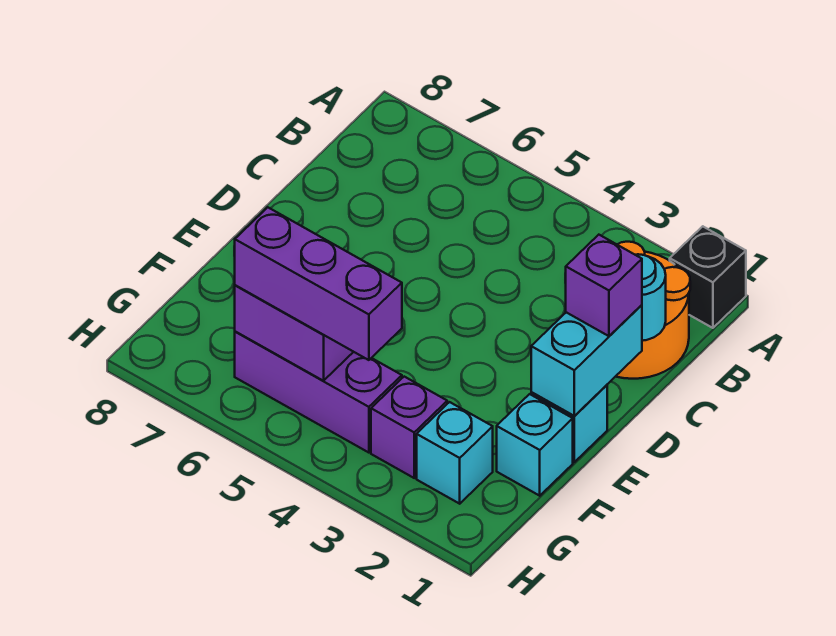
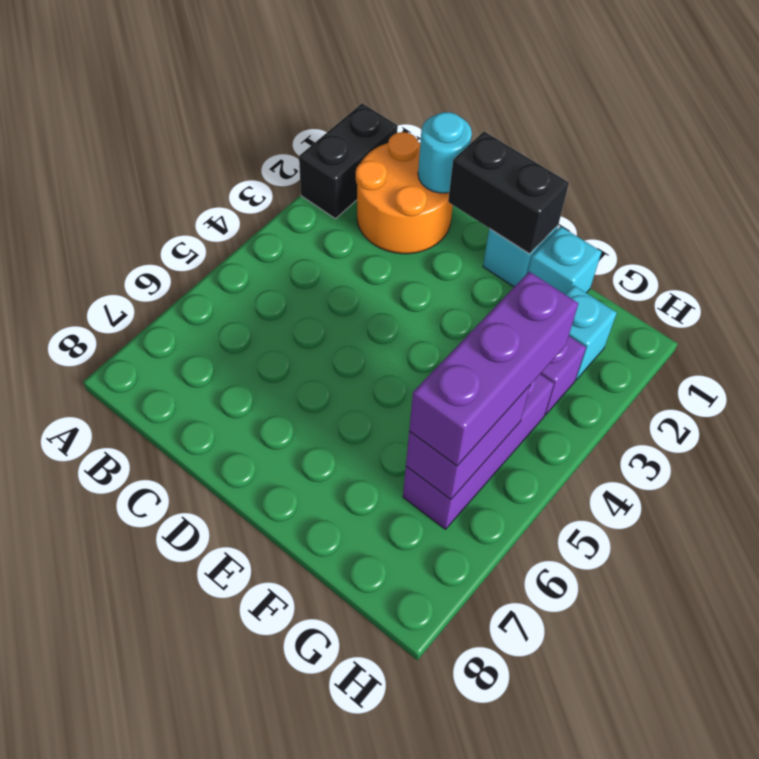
black 1x1 brick [670,226,746,328] -> black 1x2 brick [299,103,398,219]
cyan 1x2 brick [531,305,642,416] -> black 1x2 brick [448,132,569,254]
purple 1x1 brick [565,235,642,336] -> none

